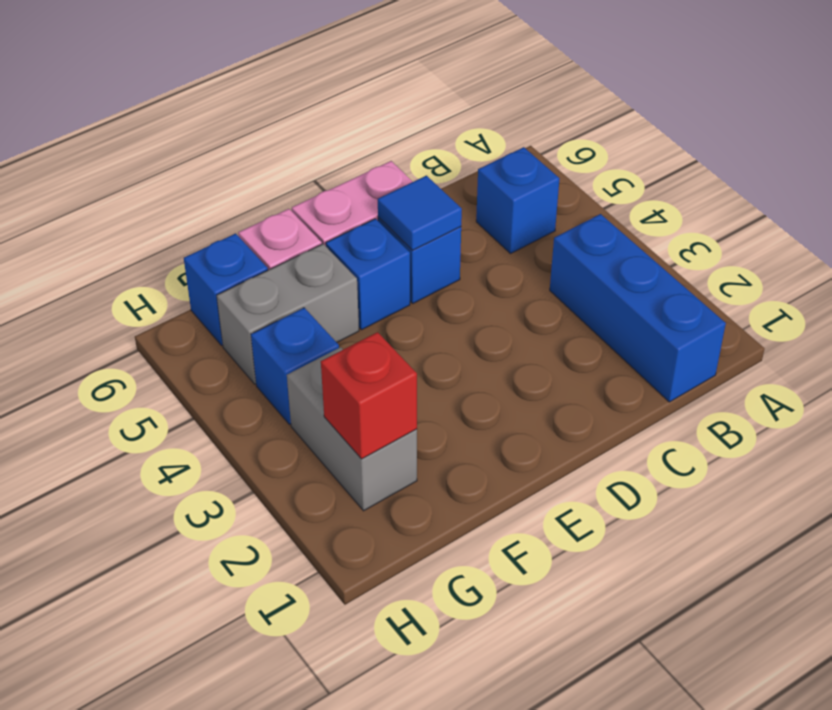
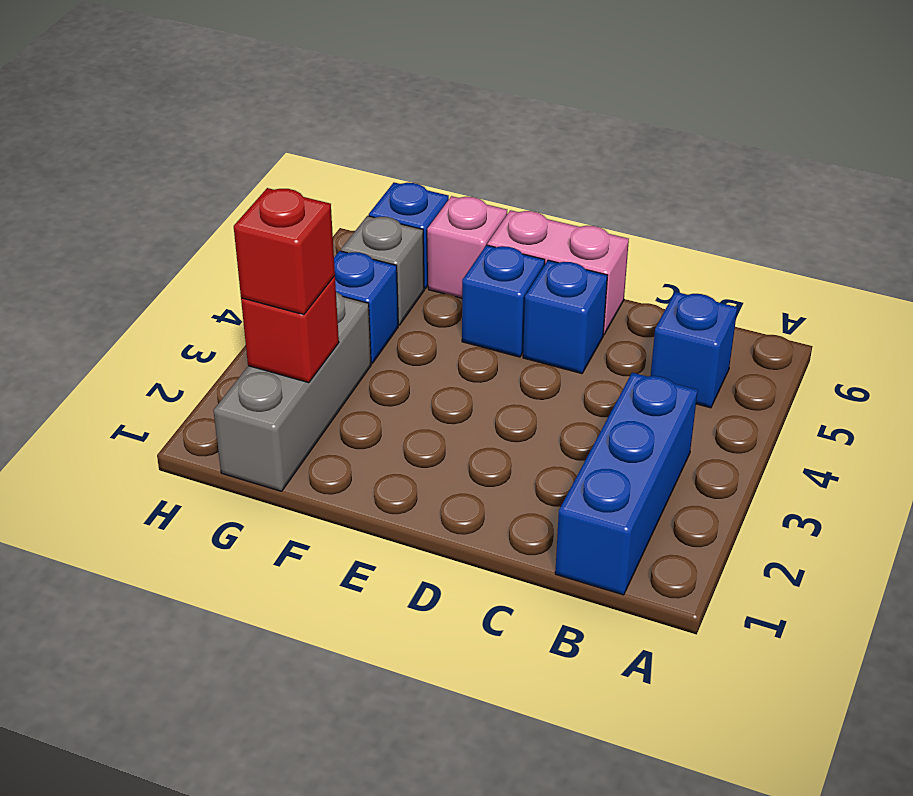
blue 1x1 tile [378,176,462,250] -> none
grey 1x2 brick [217,244,359,384] -> grey 1x1 brick [341,216,424,325]
grey 1x2 brick [287,347,417,511] -> grey 1x3 brick [213,292,371,491]
none -> red 1x1 brick [234,188,335,315]

